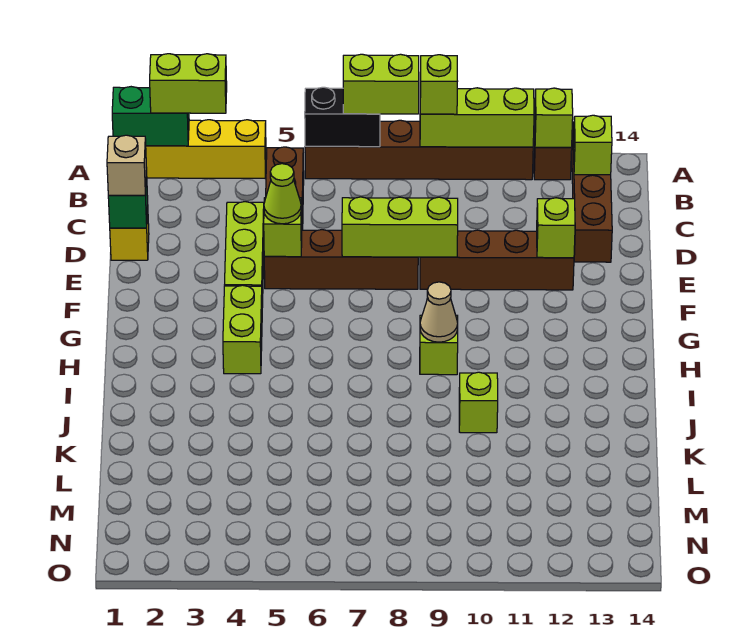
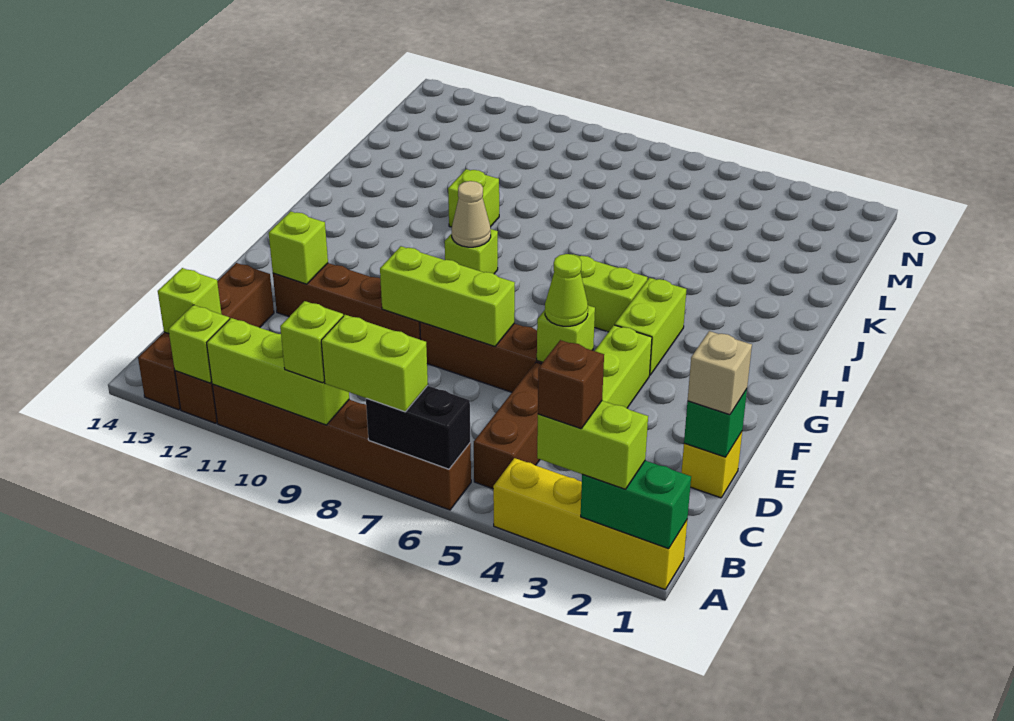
none -> brown 1x1 brick [538,340,604,429]
none -> lime 1x2 brick [573,254,648,332]

